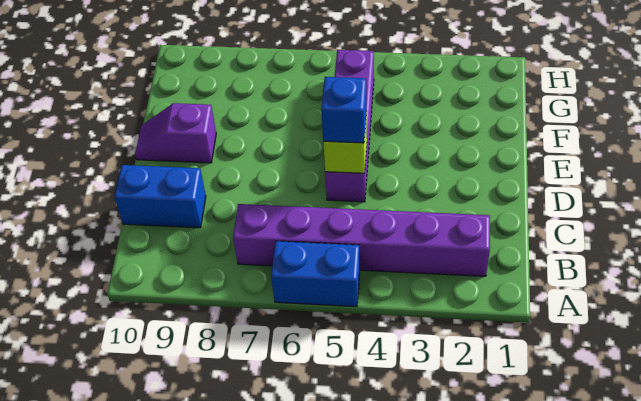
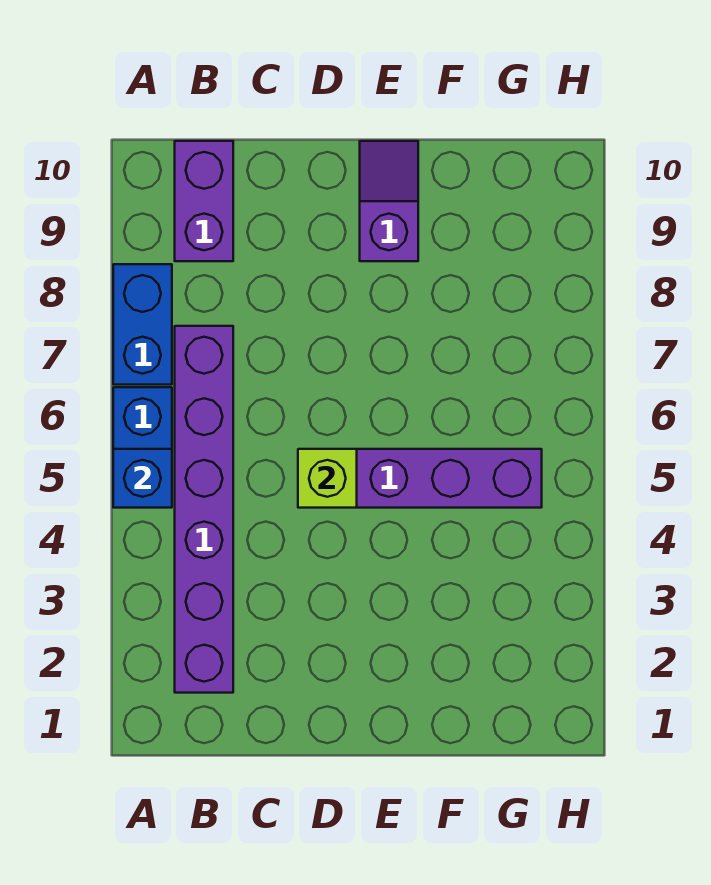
none -> purple 1x2 brick [175,141,233,261]
blue 1x2 brick [115,165,206,228] -> blue 1x2 brick moved to [113,264,172,385]
blue 1x1 brick [321,77,367,143] -> blue 1x1 brick moved to [113,449,172,508]

